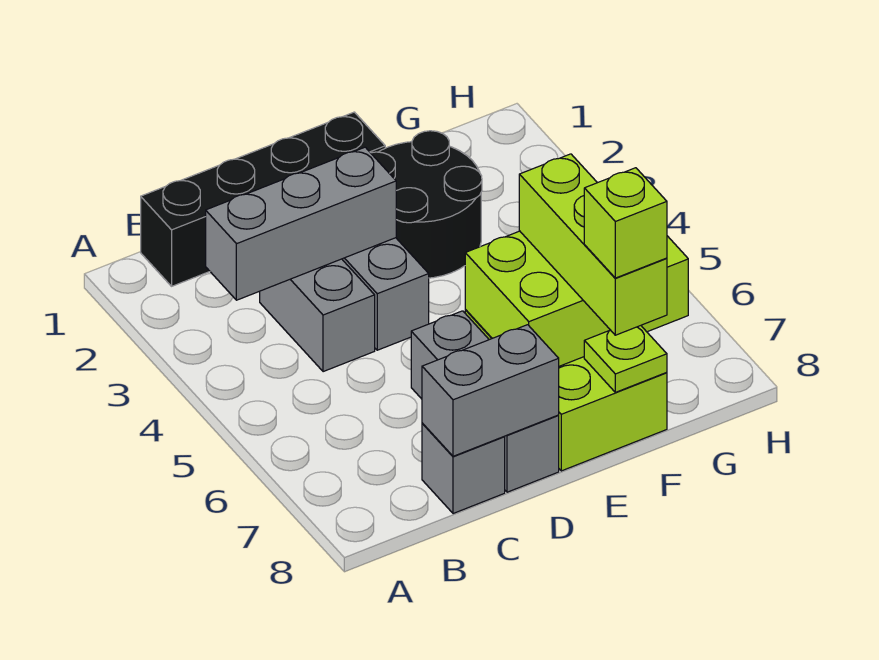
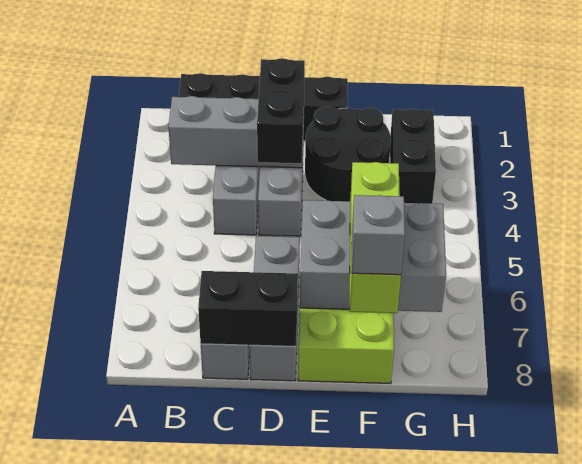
grey 1x2 brick [422,325,559,456] -> black 1x2 brick [198,271,298,347]
none -> black 1x2 brick [257,58,305,163]
lime 2x3 brick [465,231,688,366] -> grey 2x3 brick [300,200,446,312]
lime 1x1 plate [584,326,667,392] -> none
lime 1x1 brick [584,168,667,278] -> grey 1x1 brick [352,195,405,275]
none -> black 1x2 brick [390,109,436,204]

